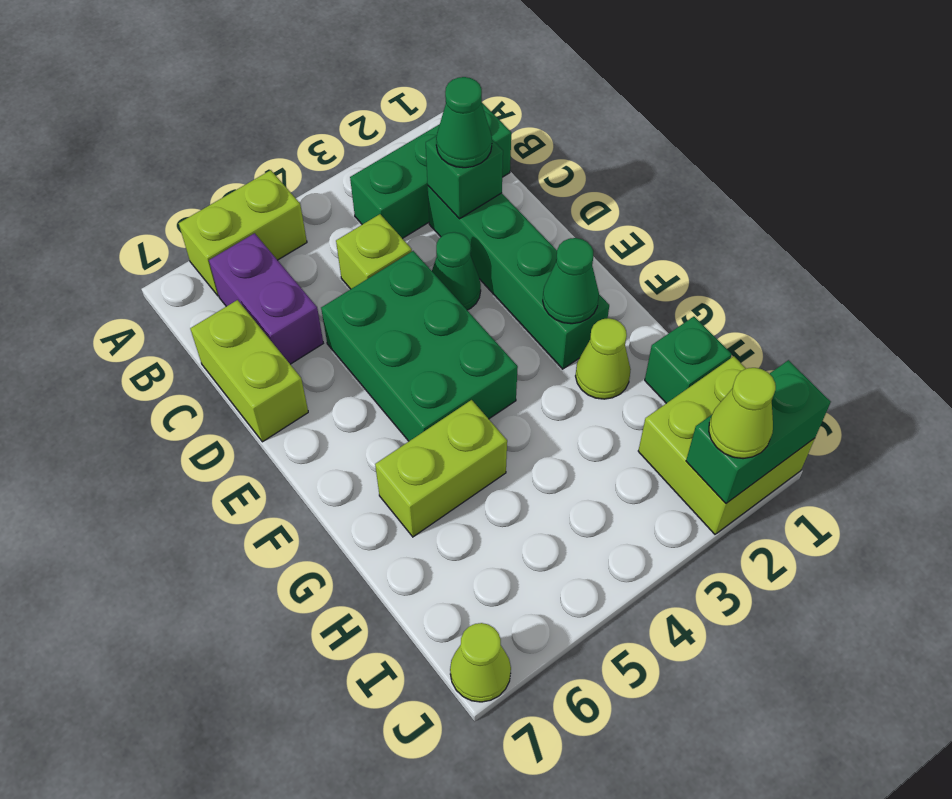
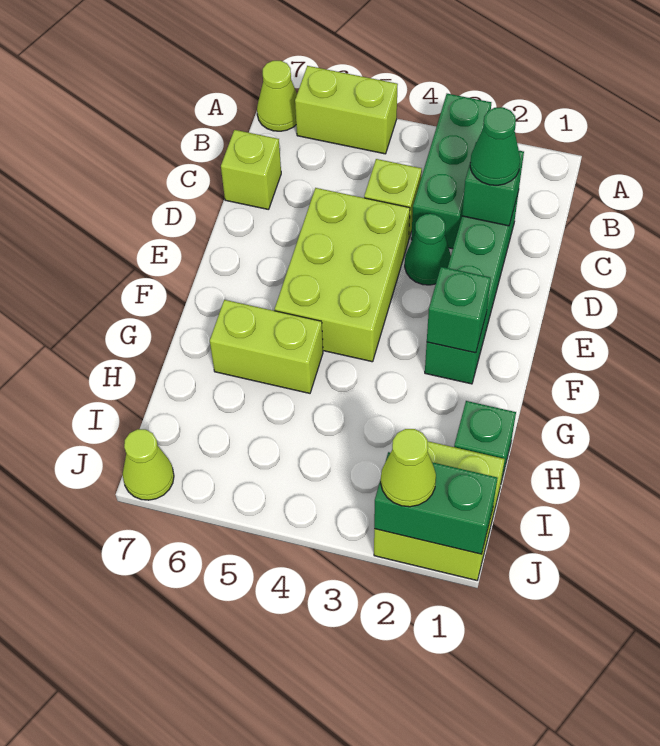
green 1x3 brick [350,102,511,239] -> green 1x3 brick turned to [411,94,491,249]
purple 1x2 brick [209,233,323,364] -> none
lime 1x2 brick [190,300,308,442] -> lime 1x1 brick [221,130,281,210]
green 2x3 brick [321,251,518,441] -> lime 2x3 brick [275,188,410,362]
green 1x1 cone [543,238,599,324] -> green 1x1 brick [427,267,491,353]
lime 1x1 cone [576,318,631,399] -> lime 1x1 cone moved to [257,61,297,131]

